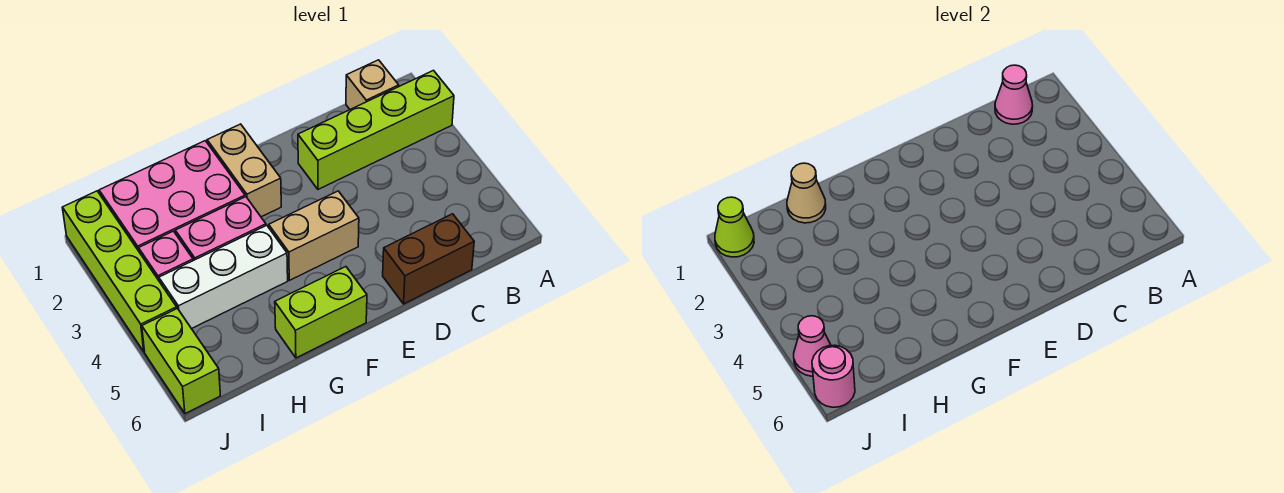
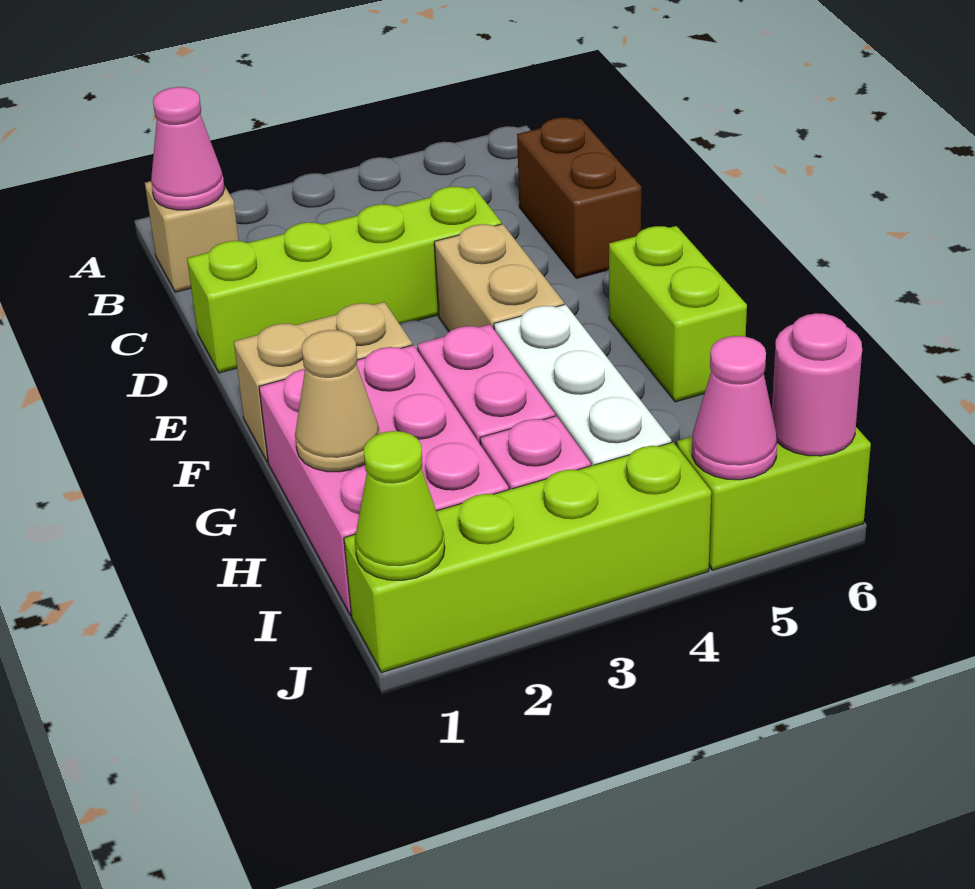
lime 1x4 brick [298,71,454,189] -> lime 1x4 brick turned to [187,187,501,373]

